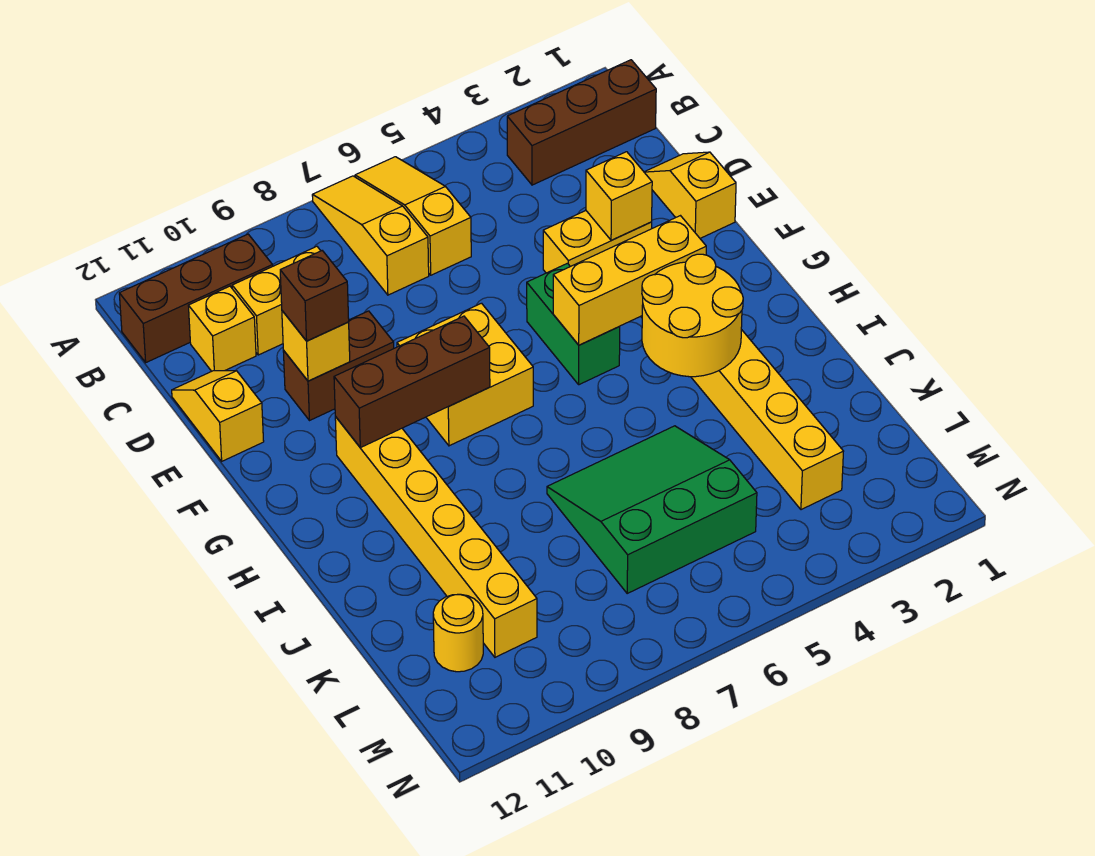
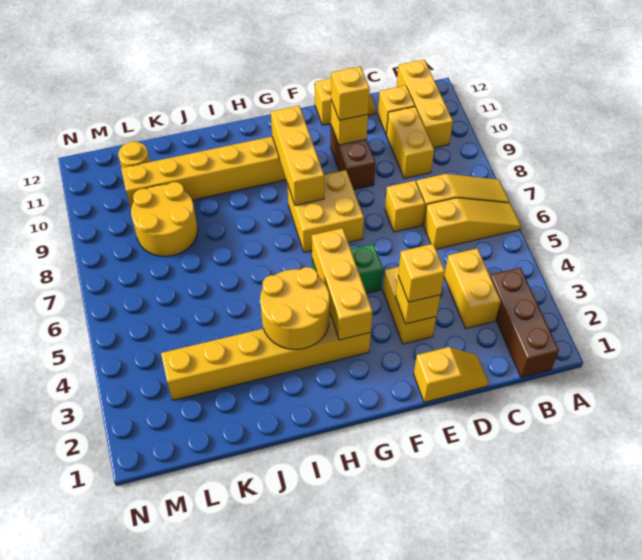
brown 1x3 brick [119,234,273,362] -> yellow 1x3 brick [397,60,453,148]
none -> yellow 1x2 brick [444,248,501,328]
none -> yellow 1x1 brick [385,181,425,232]
none -> yellow 1x1 brick [398,244,445,302]
brown 1x1 brick [280,251,349,341] -> yellow 1x1 brick [331,66,370,120]
brown 1x3 brick [334,316,490,448] -> yellow 1x3 brick [271,106,324,205]
green 3x3 slope [547,426,757,593] -> none
none -> yellow 2x2 round brick [131,182,198,256]

